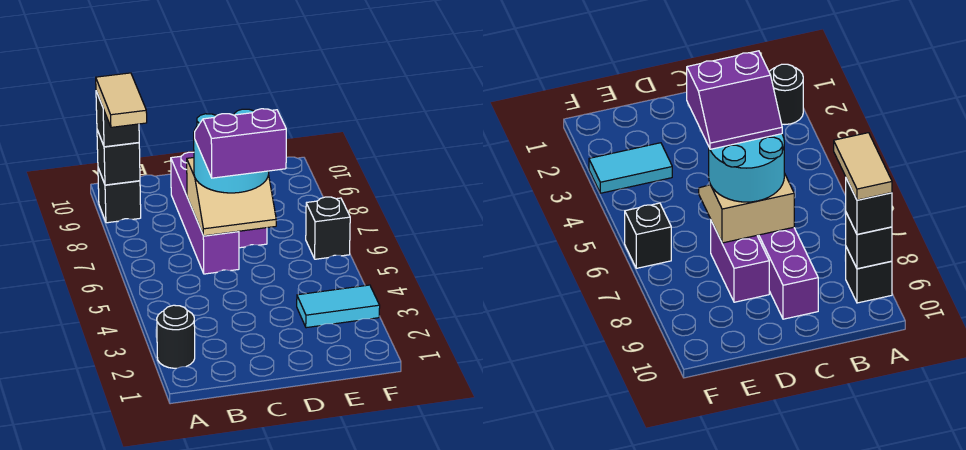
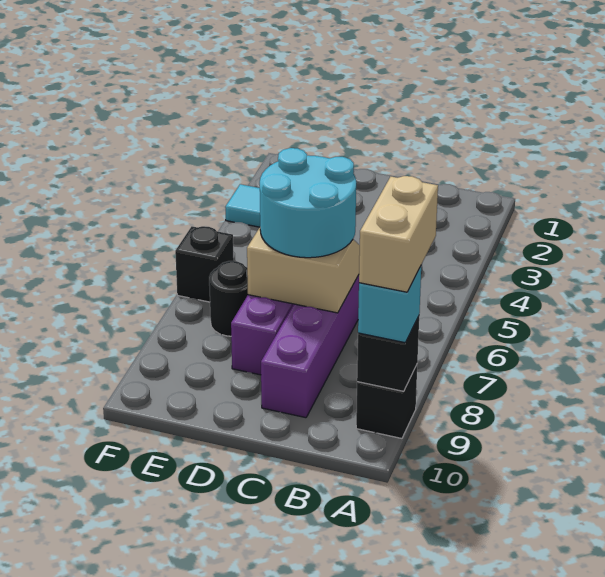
black 1x1 round brick [157,305,195,368] -> black 1x1 round brick moved to [209,261,248,336]
tan 1x2 tile [96,73,147,127] -> tan 1x2 brick [359,176,438,292]
black 1x1 brick [96,91,139,147] -> cyan 1x1 brick [358,266,421,343]
purple 2x2 slope [195,109,286,178] -> none

